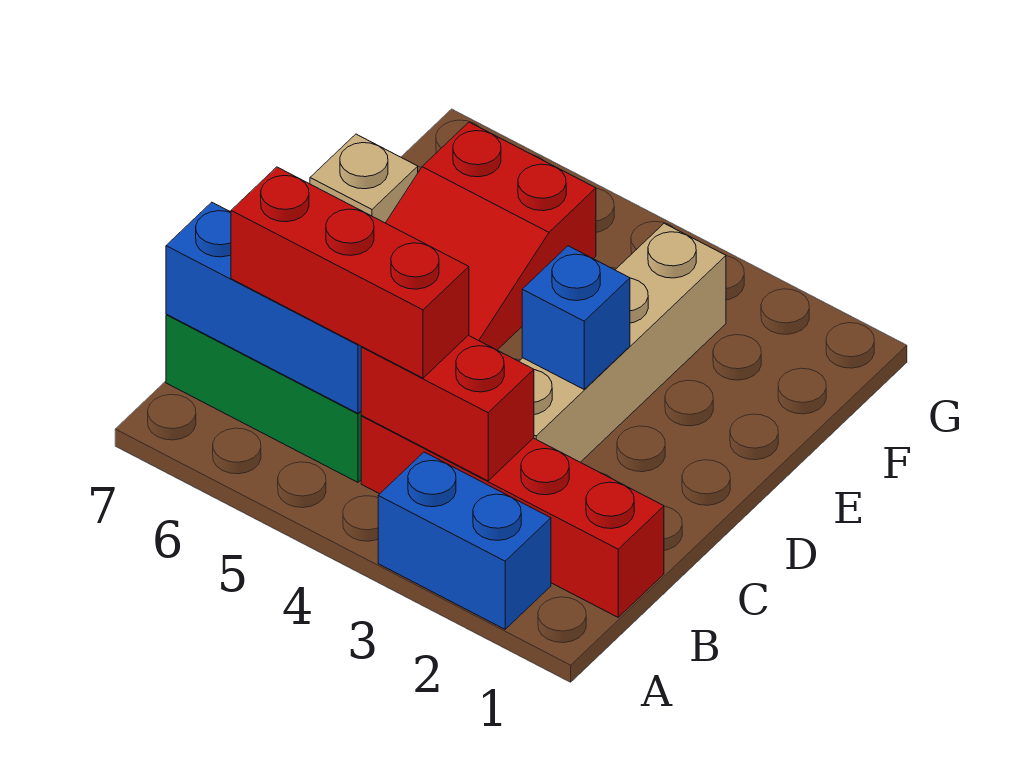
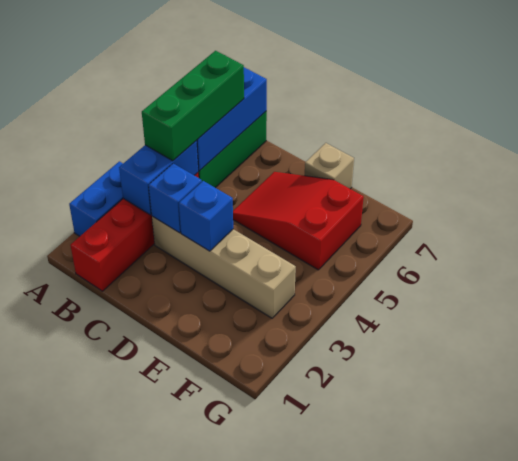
red 1x2 brick [361,335,534,481] -> blue 1x2 brick [119,141,199,215]
red 1x3 brick [231,167,469,378] -> green 1x3 brick [142,51,244,161]
none -> blue 1x1 brick [149,163,202,233]

